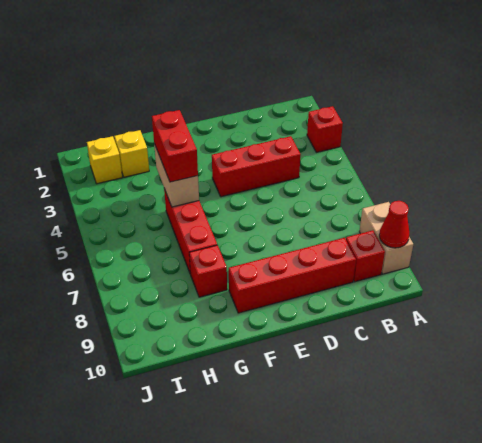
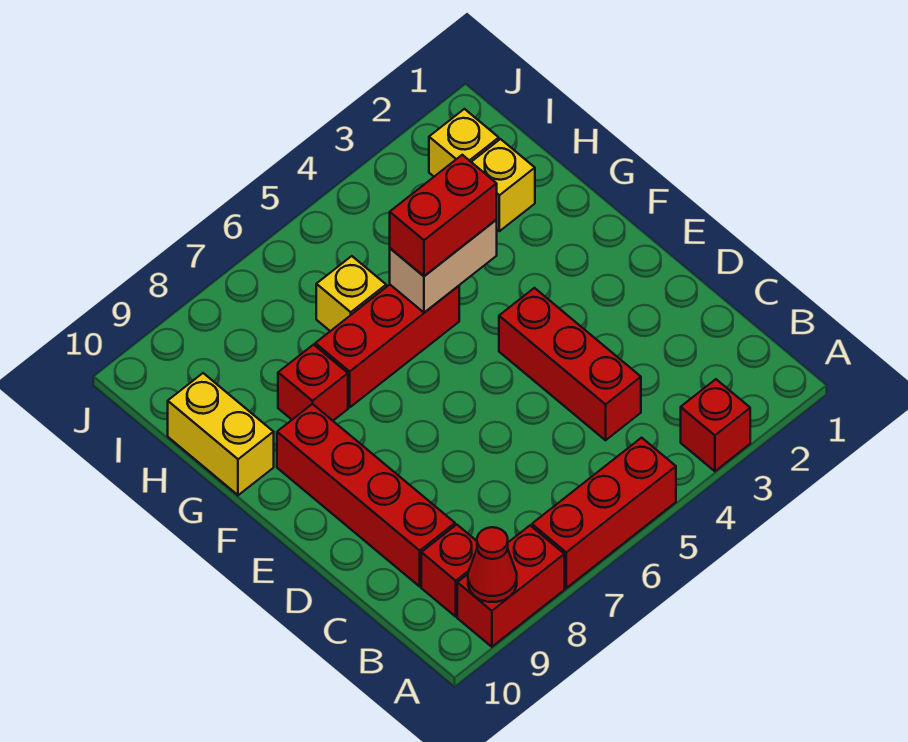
none -> red 1x3 brick [532,438,676,588]
tan 1x2 brick [359,202,413,274] -> red 1x2 brick [457,526,564,647]
none -> yellow 1x2 brick [168,373,274,495]
none -> yellow 1x1 brick [316,256,386,331]

